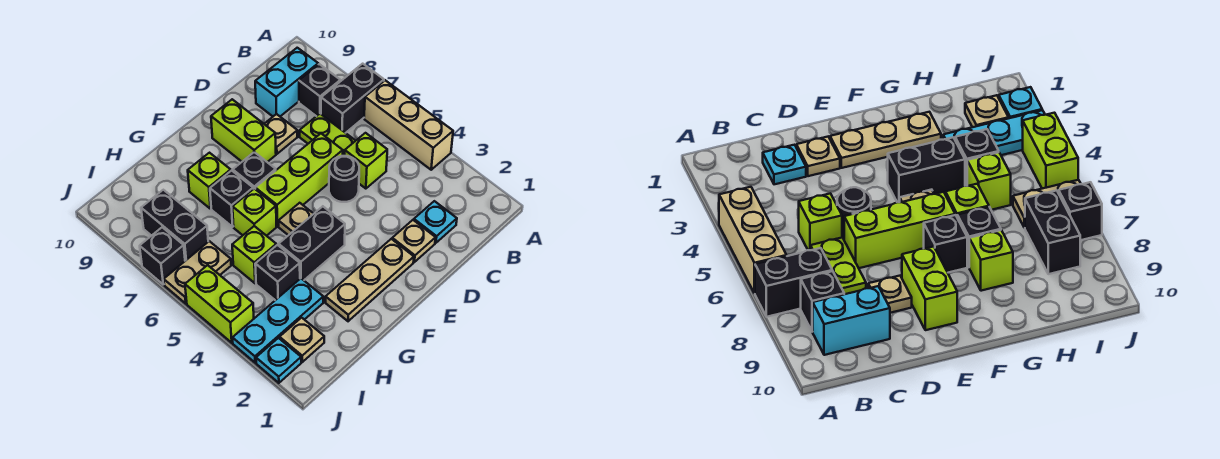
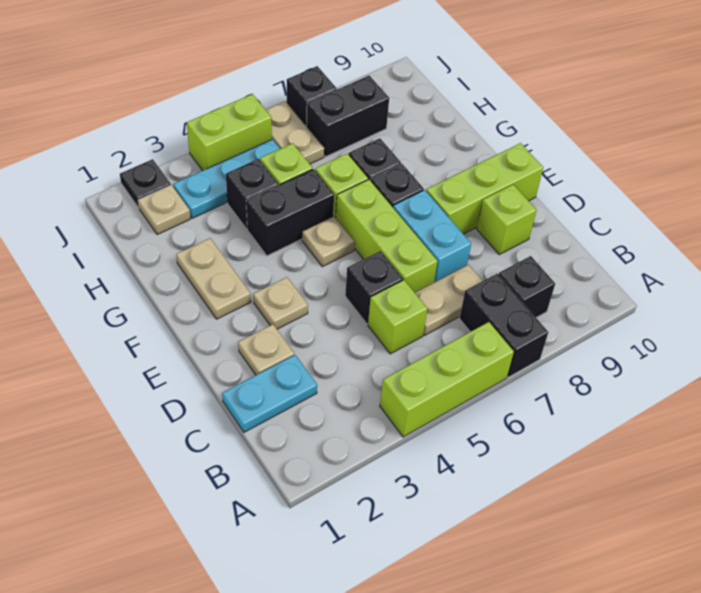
tan 1x3 brick [364,80,453,170] -> lime 1x3 brick [380,322,514,437]
cyan 1x2 brick [255,48,318,116] -> cyan 1x2 brick moved to [393,190,471,282]
cyan 1x1 plate [414,201,457,243] -> cyan 1x2 plate [222,355,317,432]
lime 1x2 plate [300,114,355,156] -> tan 1x2 plate [415,265,482,335]
black 1x1 round brick [329,156,359,202] -> black 1x1 brick [345,251,403,324]
tan 1x1 plate [265,114,297,154] -> tan 1x1 plate moved to [253,277,308,329]
tan 1x3 plate [326,239,414,321] -> tan 1x2 plate [176,238,251,319]
lime 1x2 brick [211,99,276,162] -> lime 1x3 brick [426,143,543,234]
black 1x2 brick [279,206,345,280] -> black 1x2 brick turned to [246,169,334,256]
lime 1x1 brick [188,153,231,209] -> lime 1x1 brick moved to [477,185,537,254]
cyan 1x3 plate [233,279,323,363] -> cyan 1x3 plate turned to [173,139,280,218]
cyan 1x1 plate [256,338,301,383] -> black 1x1 plate [120,159,171,208]

